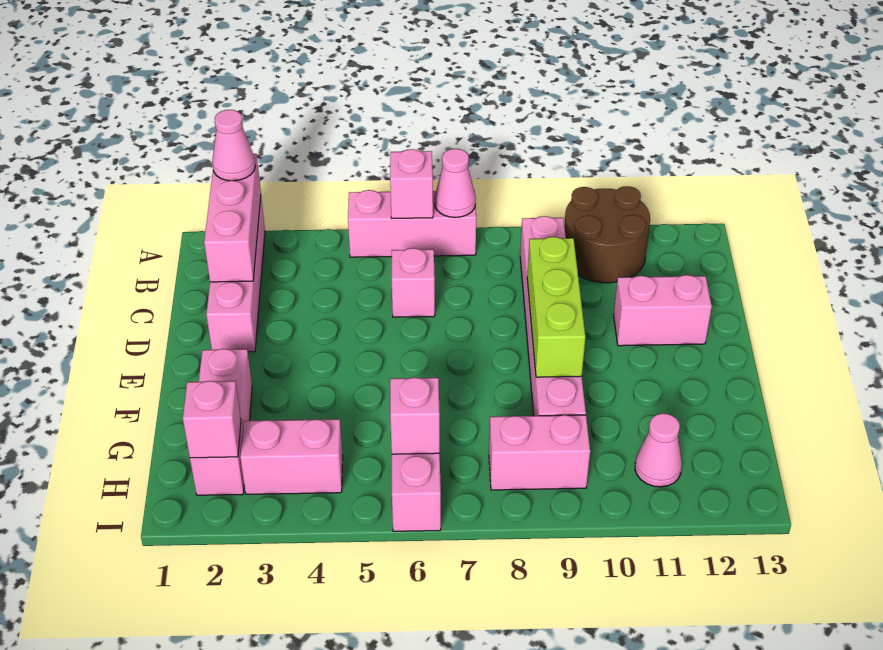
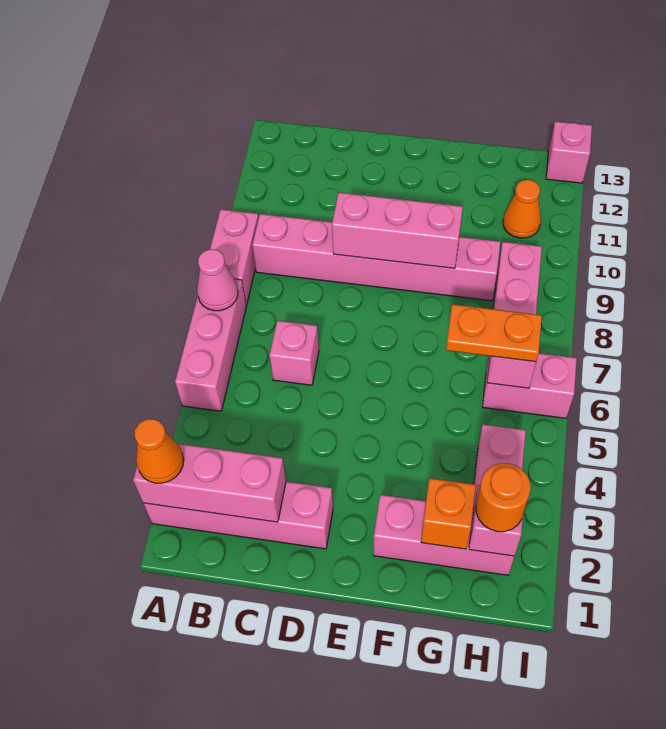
pink 1x1 cone [212,110,255,181] -> orange 1x1 cone [135,419,184,483]
pink 1x1 brick [390,149,433,218] -> pink 1x1 brick moved to [546,121,592,183]
brown 2x2 round brick [564,186,650,283] -> none
lime 1x3 brick [527,237,585,377] -> pink 1x3 brick [332,192,463,268]
pink 1x2 brick [614,275,712,346] -> pink 1x2 brick moved to [210,209,259,305]
none -> orange 1x1 brick [421,478,476,549]
none -> orange 1x2 plate [446,304,542,362]
none -> orange 1x1 round brick [476,463,531,532]
pink 1x1 cone [635,413,682,487] -> orange 1x1 cone [503,180,541,238]

